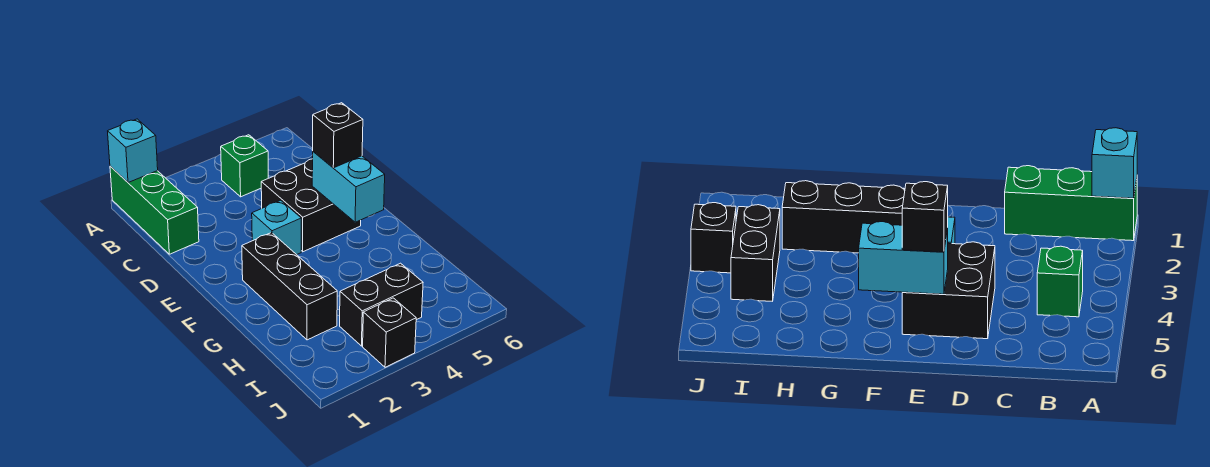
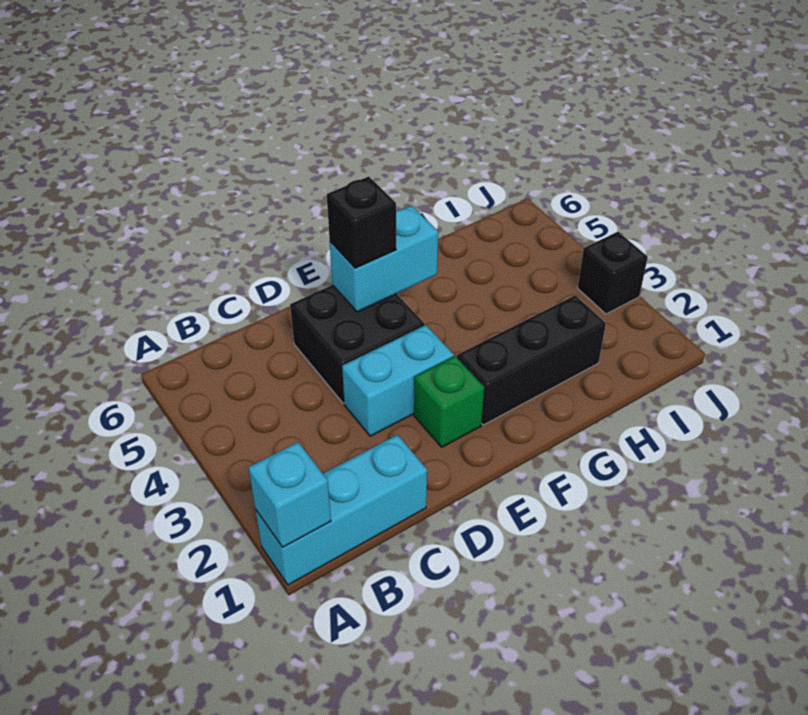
green 1x3 brick [110,166,199,254] -> cyan 1x3 brick [255,435,427,585]
green 1x1 brick [221,135,268,197] -> green 1x1 brick moved to [414,356,484,447]
cyan 1x1 brick [252,200,301,255] -> cyan 1x2 brick [342,325,454,436]
black 1x2 brick [340,263,423,346] -> none

